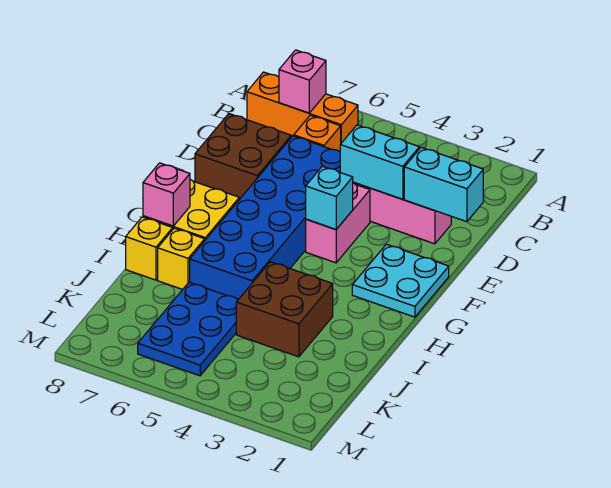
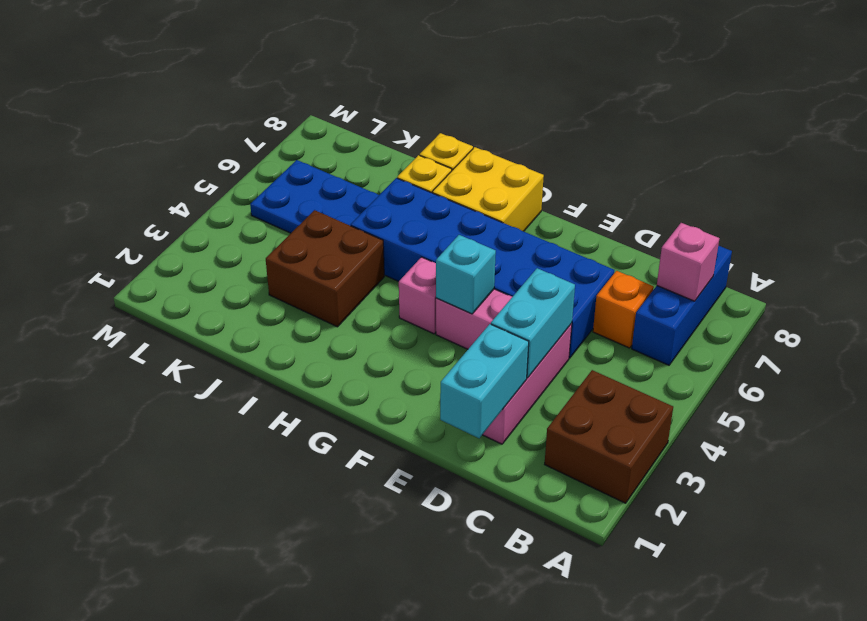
orange 1x3 brick [247,72,358,143] -> blue 1x3 brick [632,245,732,365]
brown 2x2 brick [195,114,291,199] -> brown 2x2 brick moved to [545,370,673,503]
cyan 2x2 plate [352,244,449,317] -> none
pink 1x1 brick [143,163,190,226] -> pink 1x1 brick moved to [399,257,436,334]

